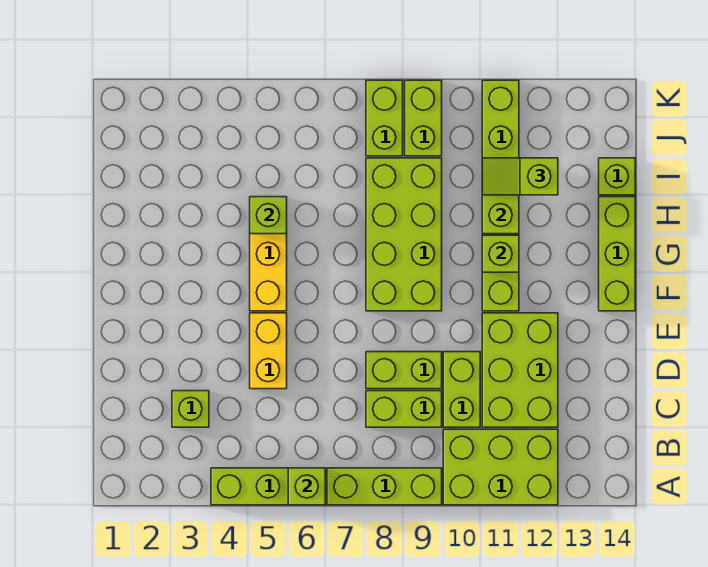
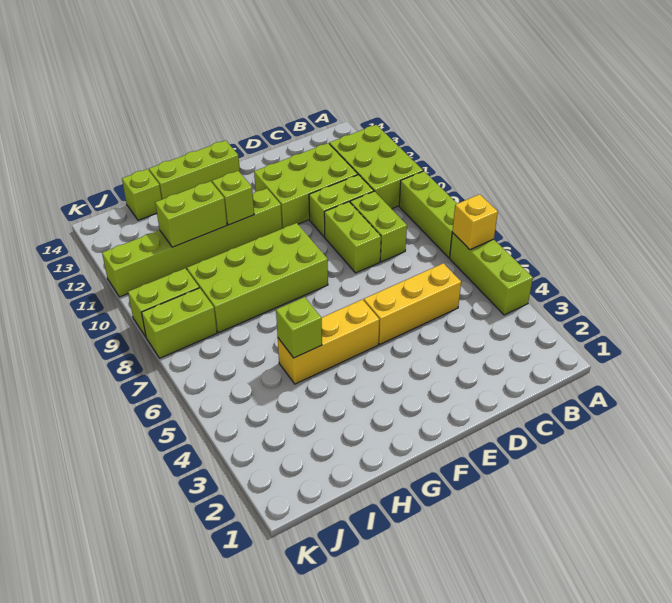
lime 1x1 brick [288,468,325,505] -> yellow 1x1 brick [452,194,498,250]
lime 1x1 brick [172,391,209,427] -> none
yellow 1x2 brick [250,313,287,389] -> yellow 1x3 brick [364,263,461,344]
lime 1x2 slope [482,158,558,195] -> none

